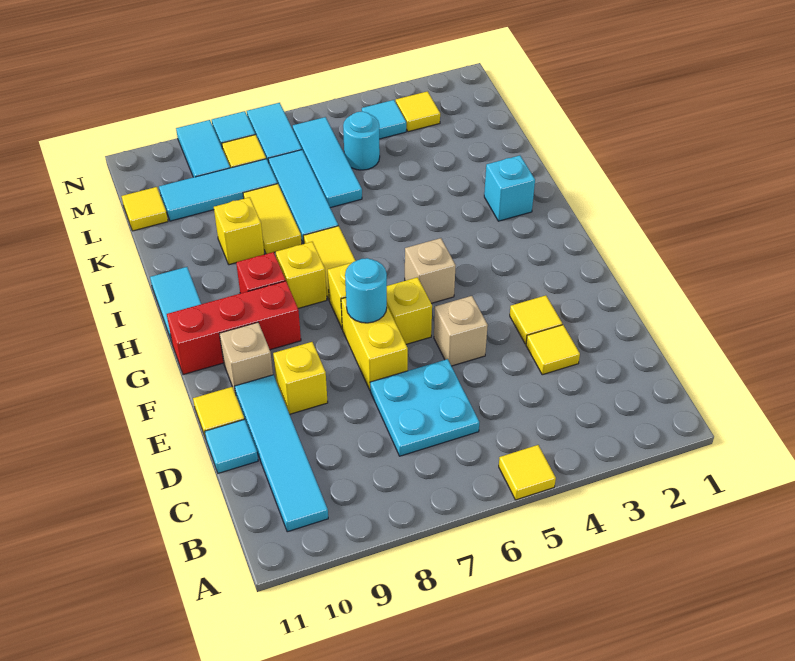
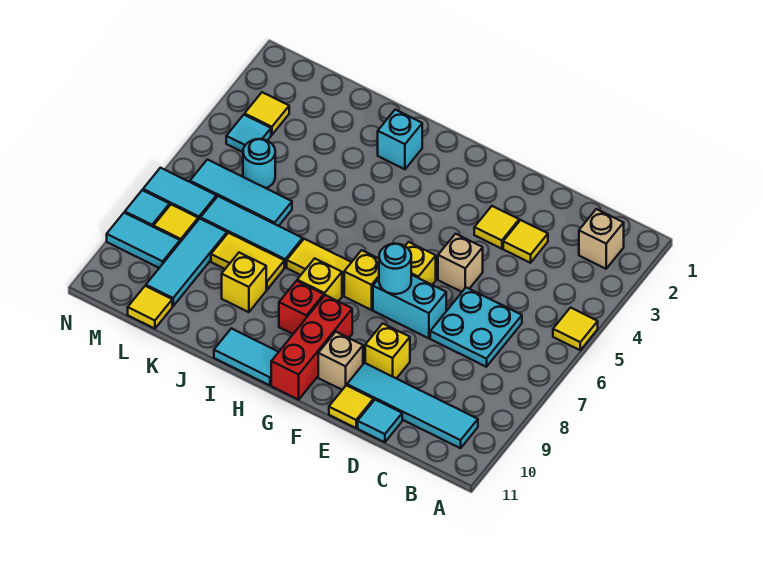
yellow 1x2 brick [341,298,408,390] -> cyan 1x2 brick [373,275,446,338]
tan 1x1 brick [405,238,456,303] -> tan 1x1 brick moved to [579,209,624,269]

